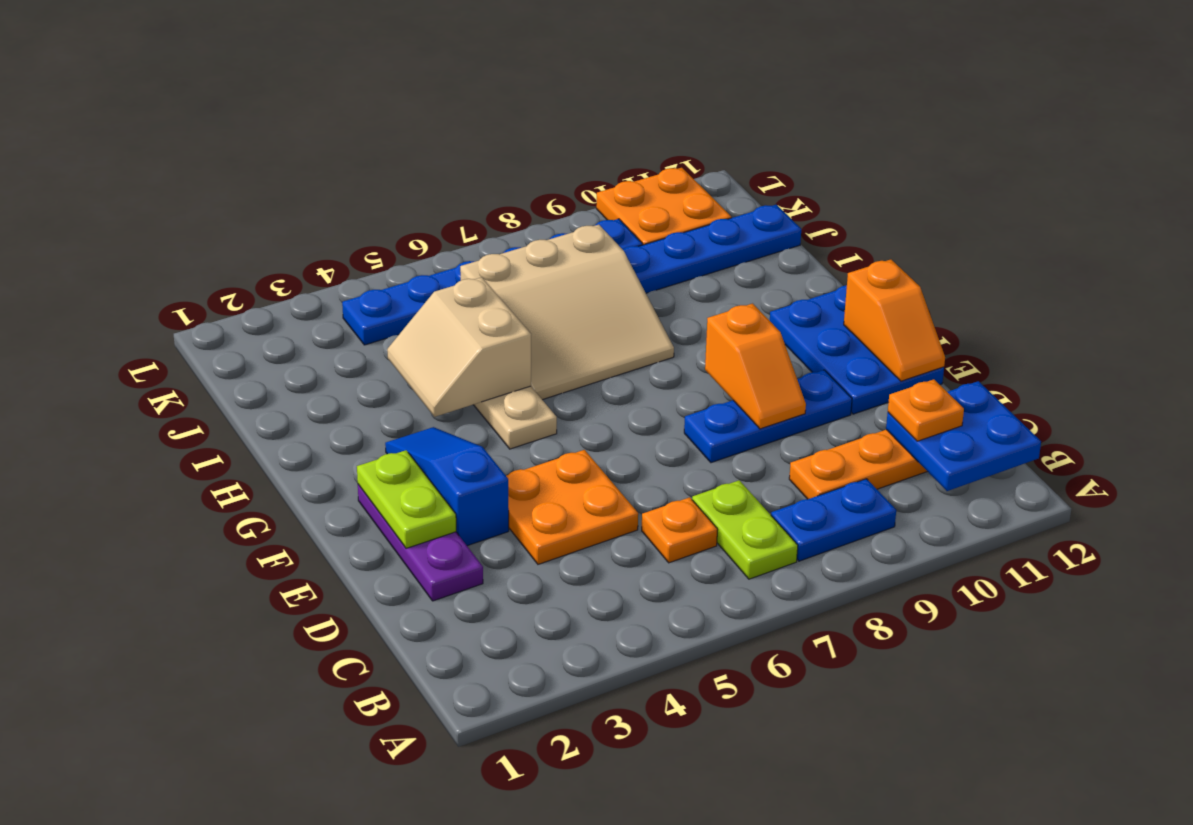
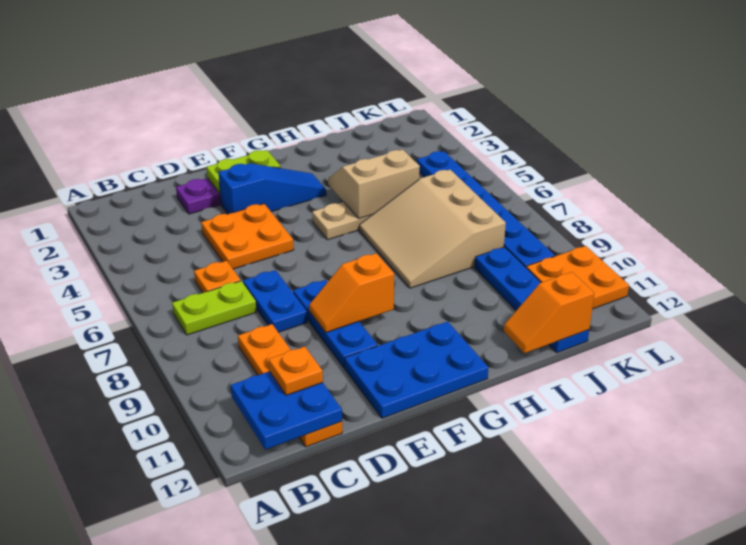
blue 1x2 plate [771,479,896,561] -> blue 1x2 plate moved to [243,270,307,332]
orange 1x2 slope [844,260,945,381] -> orange 1x2 slope moved to [504,272,594,353]

